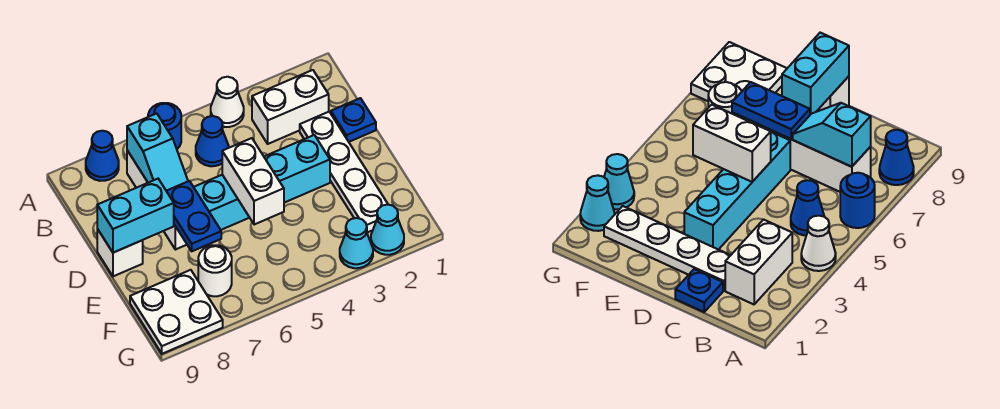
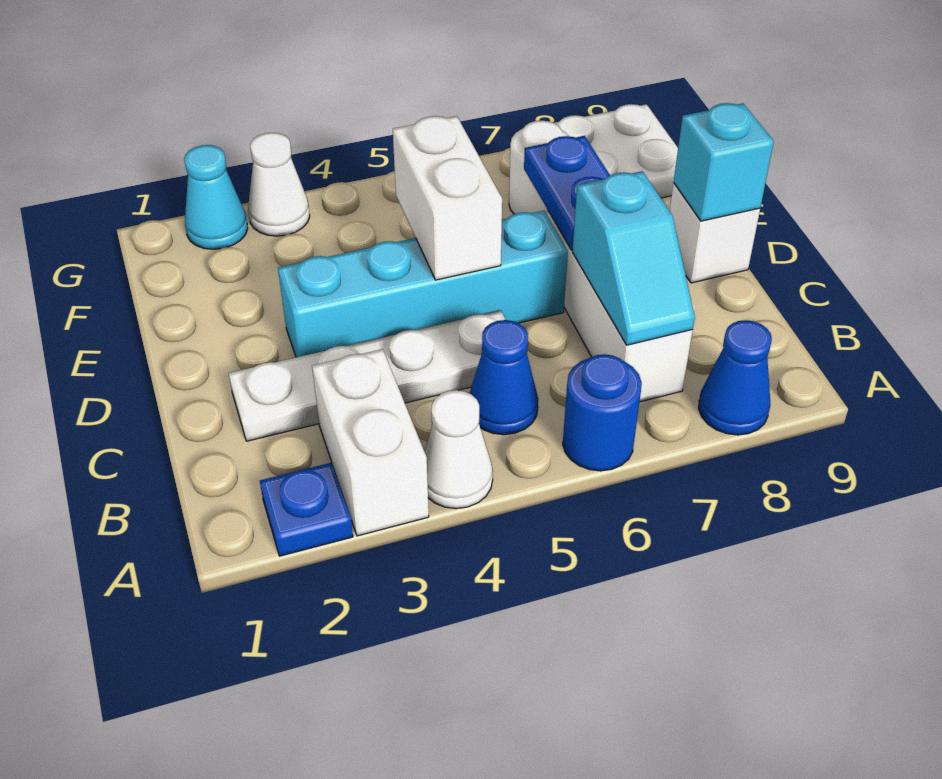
white 1x2 brick [252,70,329,144] -> white 1x2 brick turned to [312,349,429,536]
cyan 1x2 slope [127,113,188,191] -> cyan 1x2 slope turned to [572,171,695,345]
blue 1x1 plate [331,98,376,142] -> blue 1x1 plate moved to [260,463,353,556]
white 1x4 plate [300,112,388,232] -> white 1x4 plate turned to [229,311,506,441]
cyan 1x2 brick [97,179,174,253] -> cyan 1x1 brick [674,103,774,221]
cyan 1x1 cone [340,218,373,268] -> white 1x1 cone [248,133,310,236]

